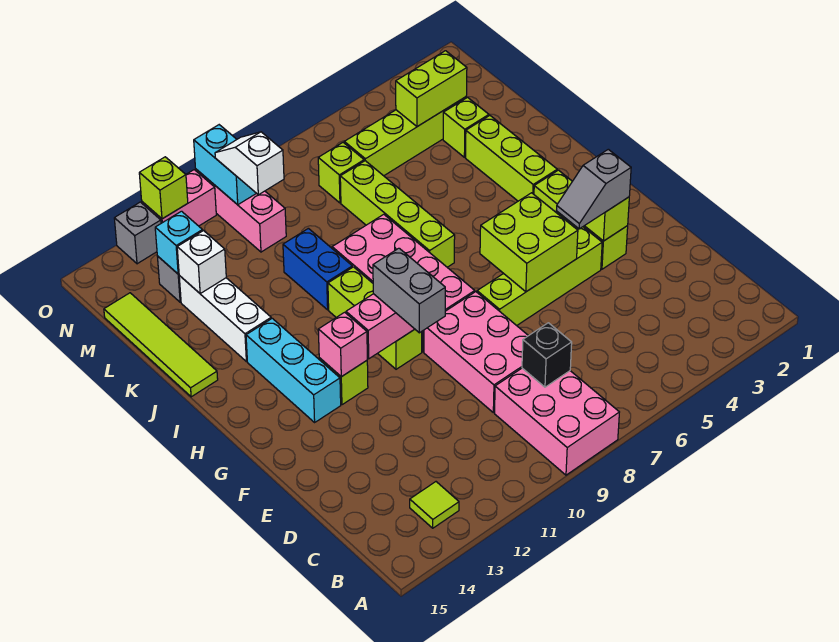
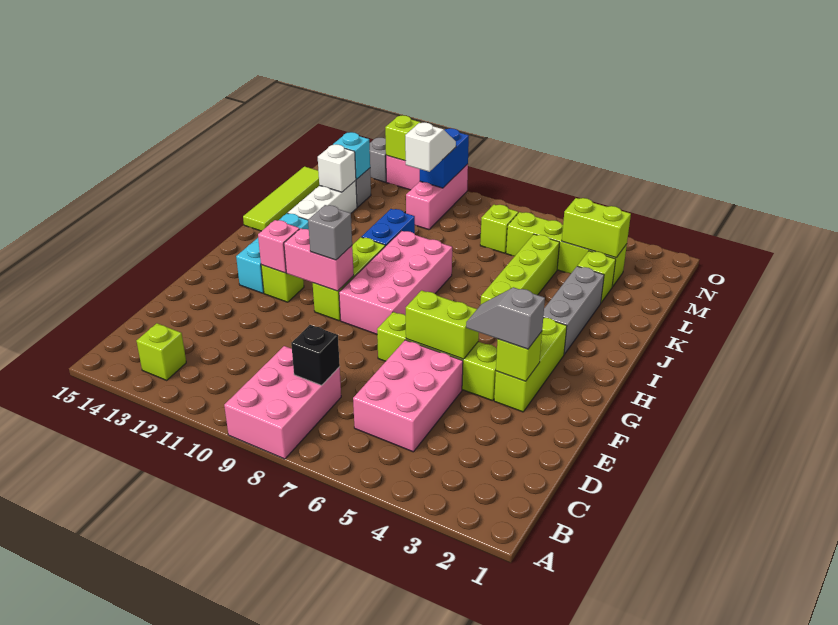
lime 1x1 tile [410,482,459,528] -> lime 1x1 brick [137,323,186,380]
pink 2x3 brick [424,292,528,413] -> pink 2x3 brick moved to [353,340,463,452]
lime 2x2 brick [480,193,578,292] -> lime 1x2 brick [406,290,479,359]
grey 1x2 brick [373,248,445,333] -> grey 1x1 brick [308,205,352,260]
lime 1x3 brick [466,116,557,201] -> grey 1x3 brick [543,266,604,354]
lime 1x4 brick [340,161,455,267] -> lime 1x4 brick moved to [481,234,560,304]
cyan 1x2 brick [194,125,256,205] -> blue 1x2 brick [420,128,469,188]

